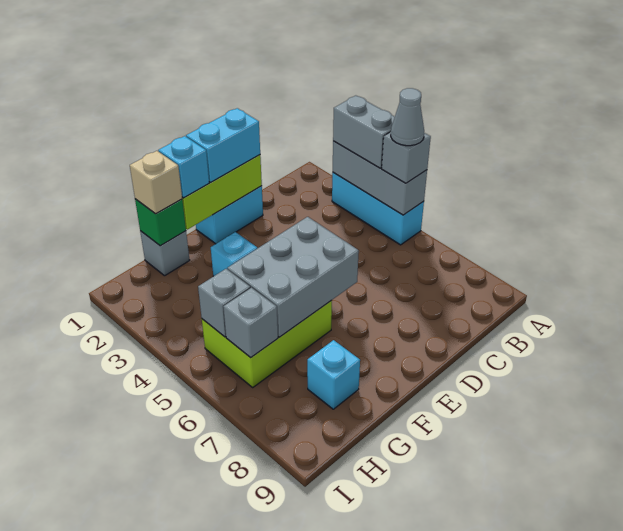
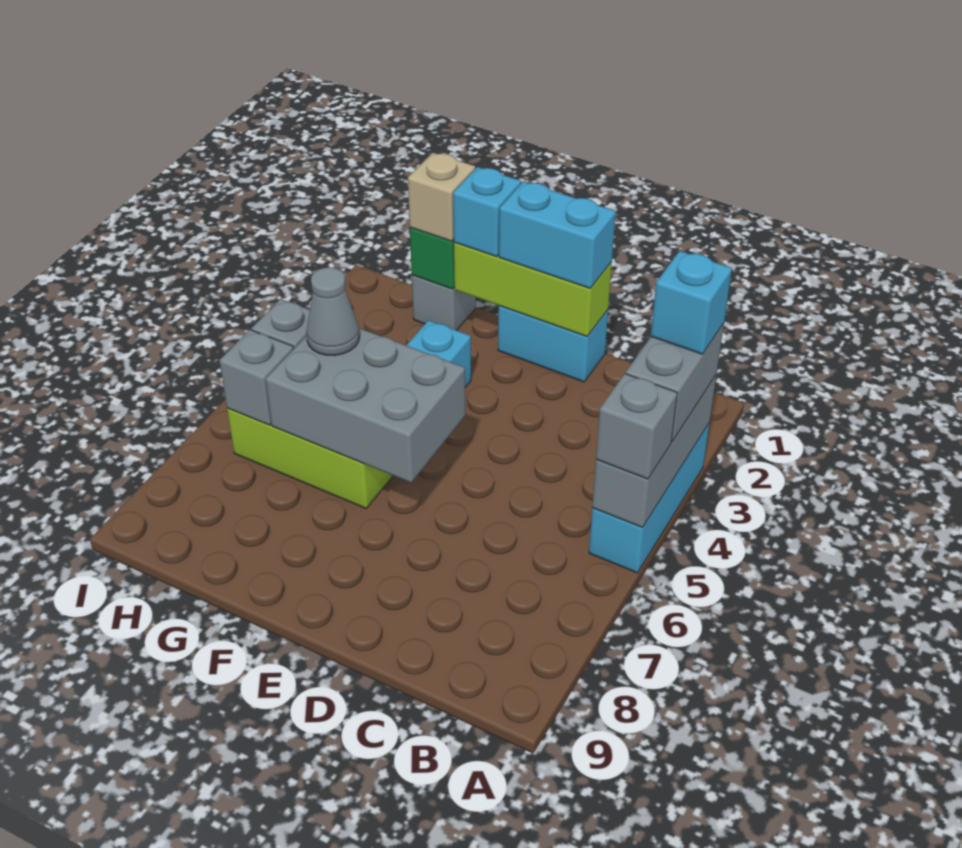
grey 1x1 cone [391,88,424,146] -> grey 1x1 cone moved to [306,267,359,356]
cyan 1x1 brick [307,340,360,409] -> cyan 1x1 brick moved to [651,251,732,354]

